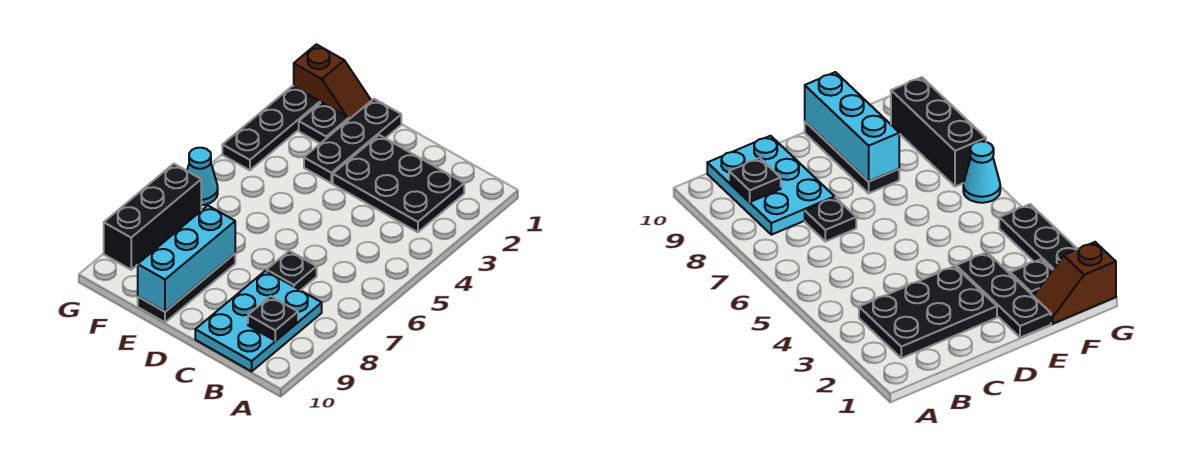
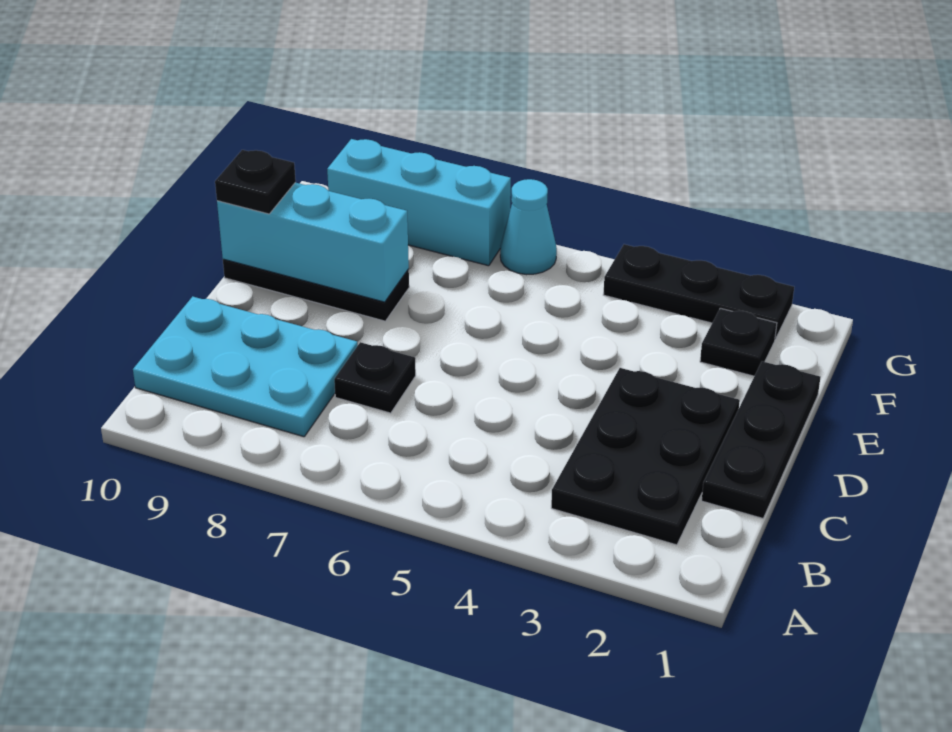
black 1x1 plate [248,296,298,341] -> black 1x1 plate moved to [215,150,296,214]
black 1x3 plate [304,99,401,183] -> black 1x3 plate turned to [702,361,820,518]
brown 1x2 slope [294,44,371,119] -> none
black 1x3 brick [104,164,201,270] -> cyan 1x3 brick [327,139,511,266]

